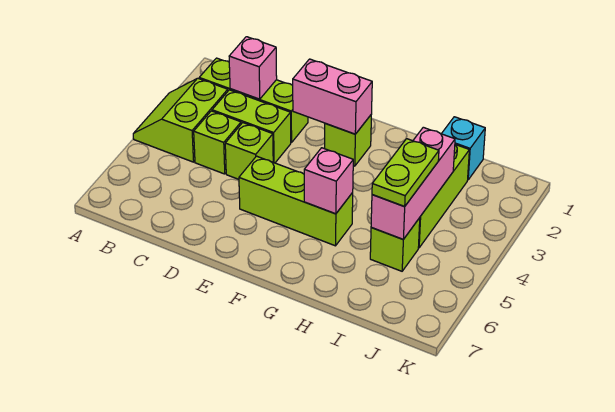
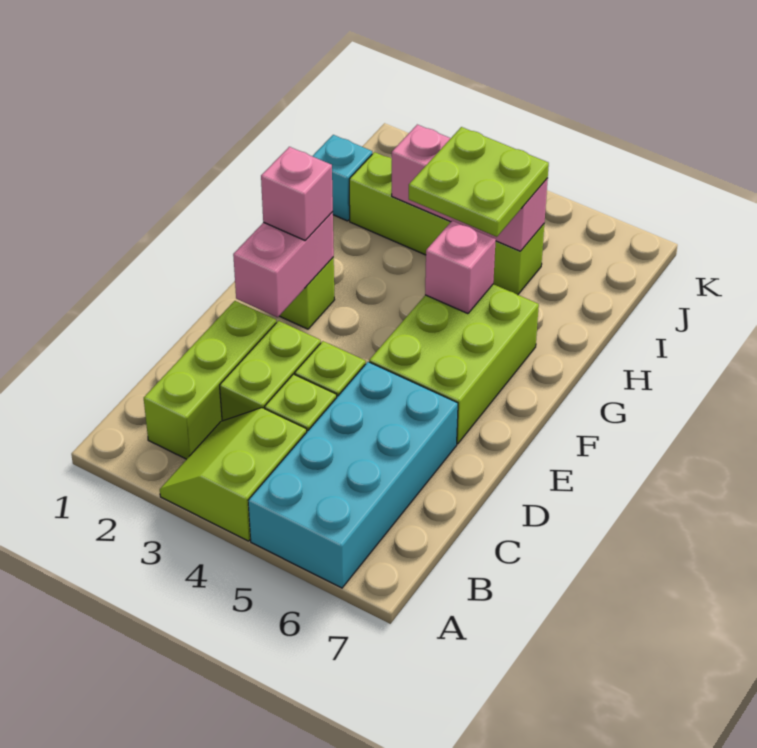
lime 2x2 slope [133,78,228,162] -> lime 2x2 slope turned to [160,408,307,541]
none -> cyan 2x4 brick [248,362,458,588]
pink 1x1 brick [229,37,277,99] -> pink 1x1 brick moved to [261,147,333,240]
lime 1x3 brick [239,156,353,246] -> lime 2x3 brick [369,284,539,444]
lime 1x2 plate [372,139,439,206] -> lime 2x2 plate [409,127,549,237]

